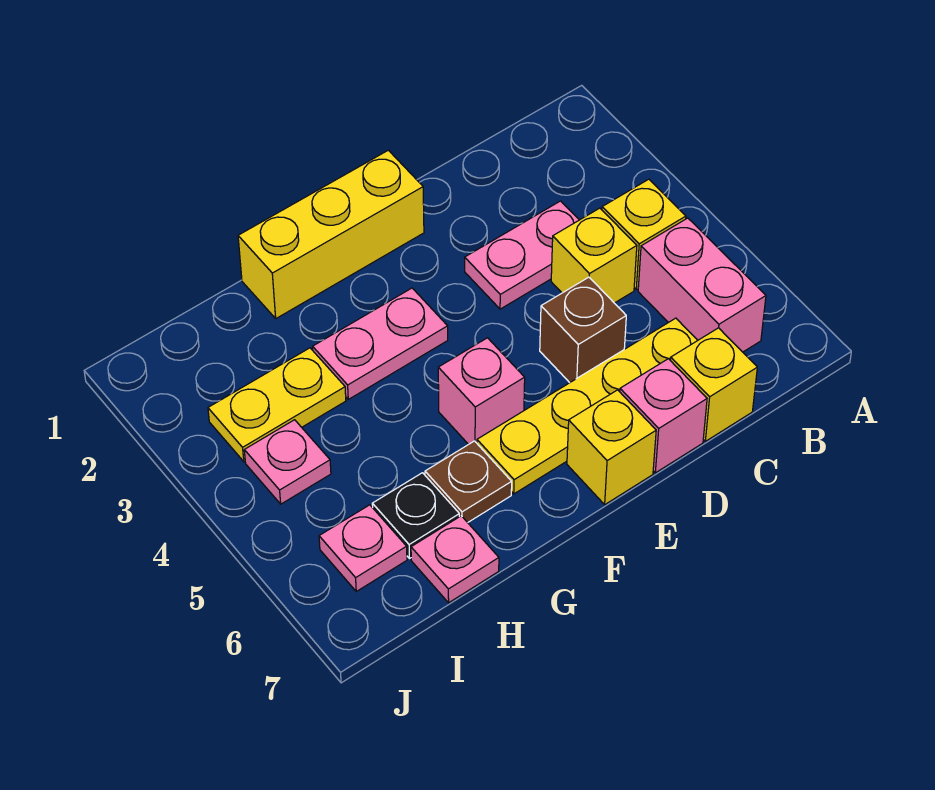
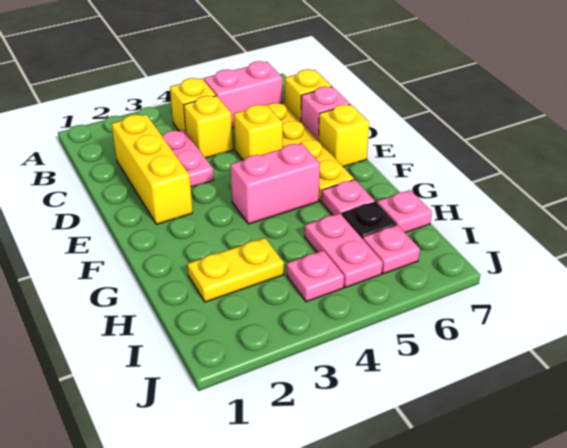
brown 1x1 brick [540,277,626,383] -> yellow 1x1 brick [234,105,283,160]
yellow 1x3 brick [238,150,424,318] -> yellow 1x3 brick moved to [112,114,193,224]
pink 1x2 plate [313,288,448,399] -> pink 1x2 plate moved to [305,213,383,287]
pink 1x1 brick [438,338,525,445] -> pink 1x2 brick [230,143,320,224]
brown 1x1 plate [425,441,512,523] -> pink 1x1 plate [321,180,375,215]
yellow 1x2 plate [208,348,346,462] -> yellow 1x2 plate turned to [187,238,284,302]

